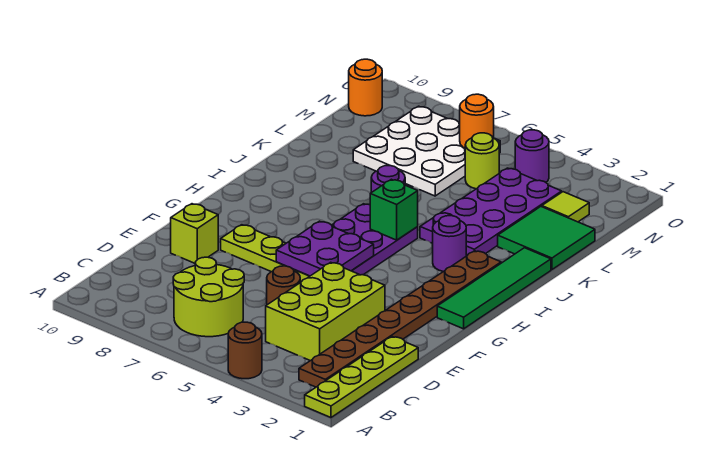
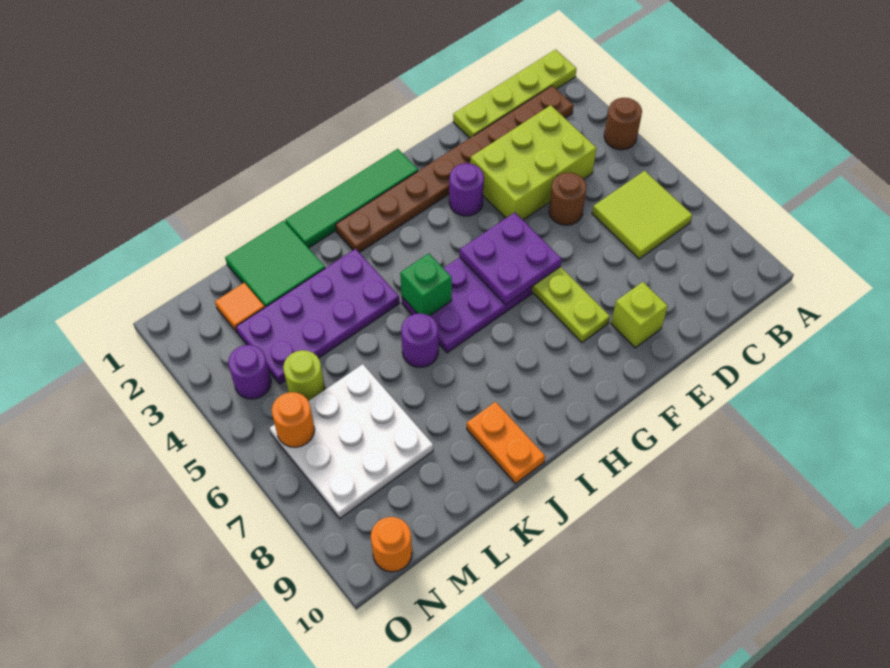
lime 2x2 round brick [173,257,244,337] -> lime 2x2 tile [592,171,692,259]
purple 1x1 round brick [433,216,466,272] -> purple 1x1 round brick moved to [449,163,484,216]
none -> orange 1x2 plate [467,402,545,484]
lime 1x1 tile [542,192,589,222] -> orange 1x1 tile [215,283,265,332]

